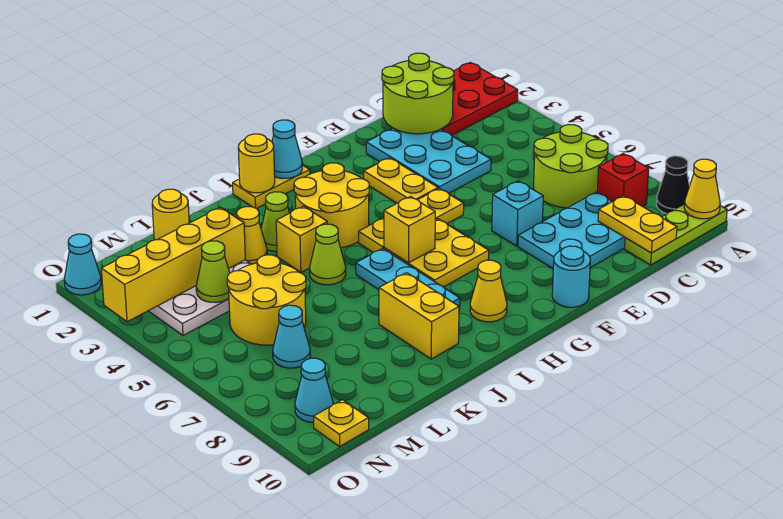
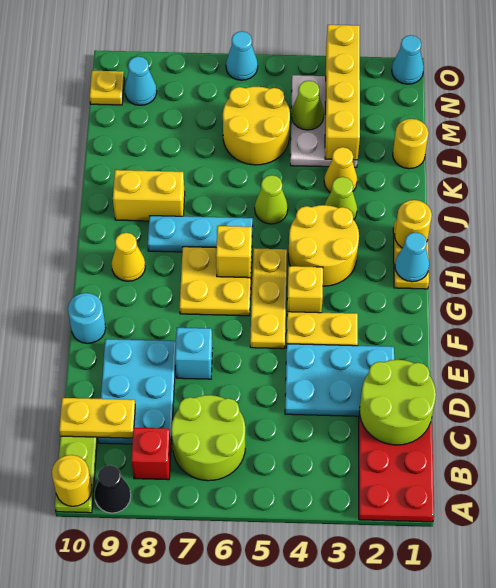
yellow 1x1 cone [684,159,720,219] -> yellow 1x1 round brick [52,455,92,506]
yellow 1x1 brick [276,206,327,272] -> yellow 1x1 brick moved to [287,266,323,313]
cyan 1x1 cone [273,305,310,368] -> cyan 1x1 cone moved to [226,31,258,80]

